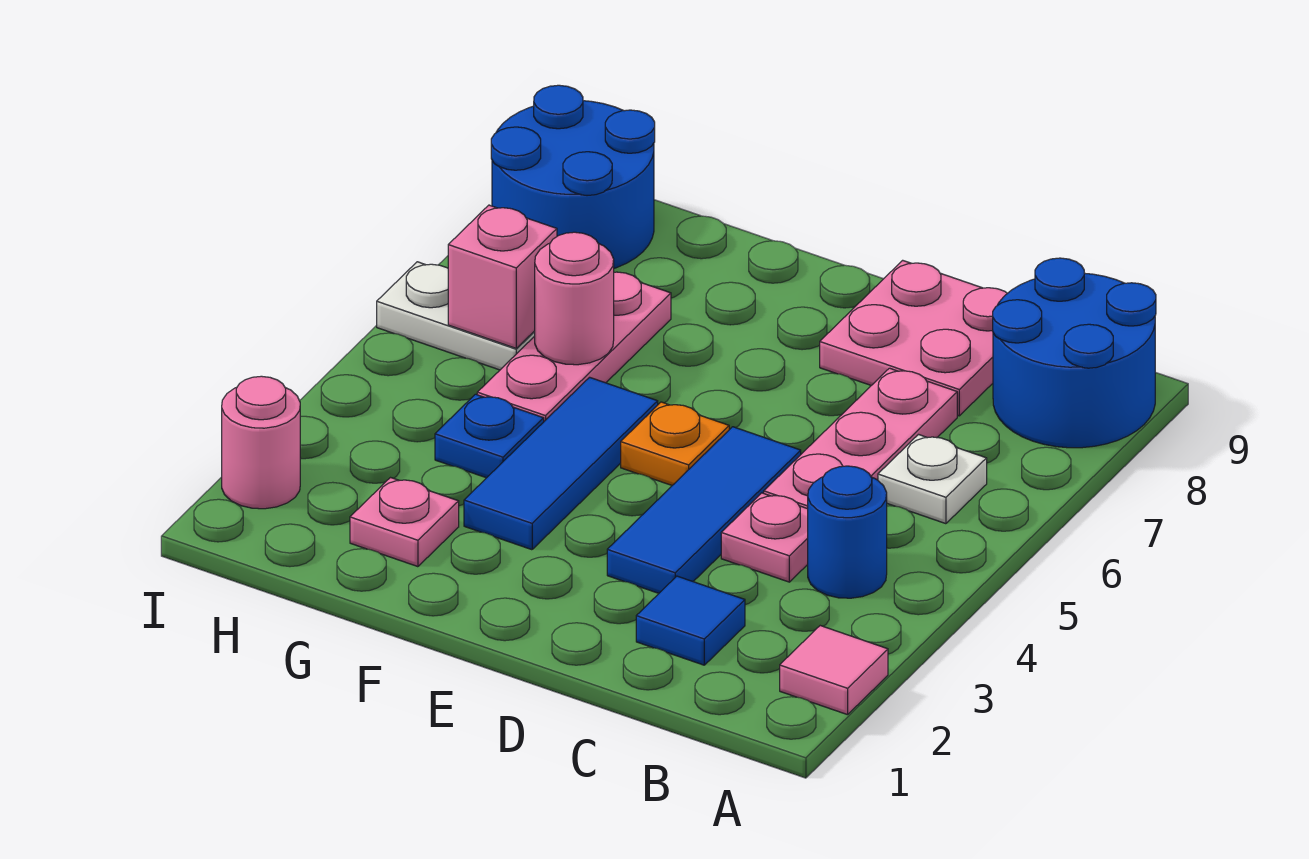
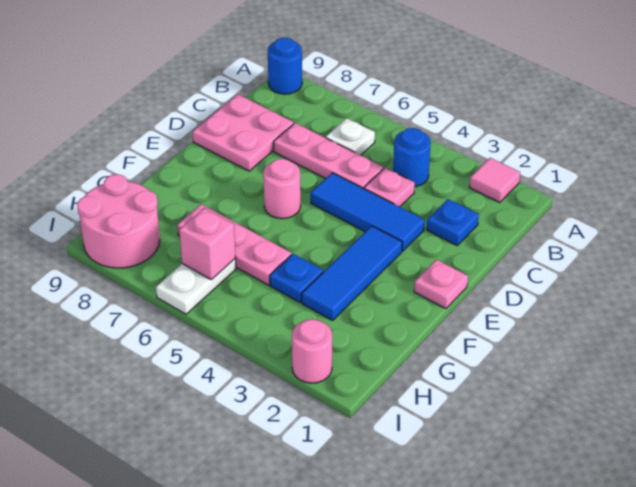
blue 2x2 round brick [993,258,1156,448] -> blue 1x1 round brick [268,38,302,94]
blue 1x1 tile [636,576,745,665] -> blue 1x1 plate [427,199,479,245]
orange 1x1 plate [621,402,729,485] -> none
blue 1x3 tile [464,377,658,550] -> blue 1x3 tile turned to [302,226,402,320]
pink 1x1 plate [350,478,459,567] -> pink 1x1 plate moved to [414,260,468,309]
pink 1x1 round brick [535,232,614,365] -> pink 1x1 round brick moved to [263,159,301,219]
blue 2x2 round brick [491,85,655,268] -> pink 2x2 round brick [77,174,160,268]

